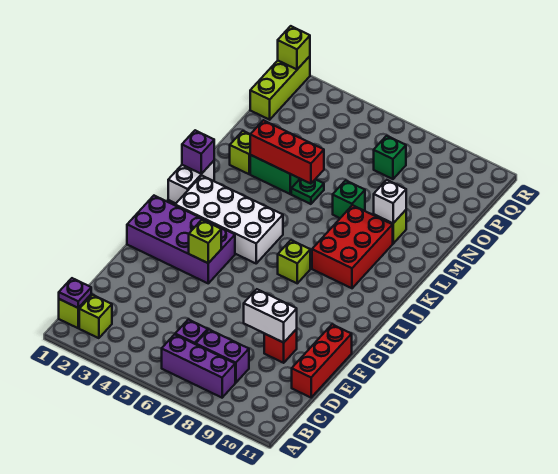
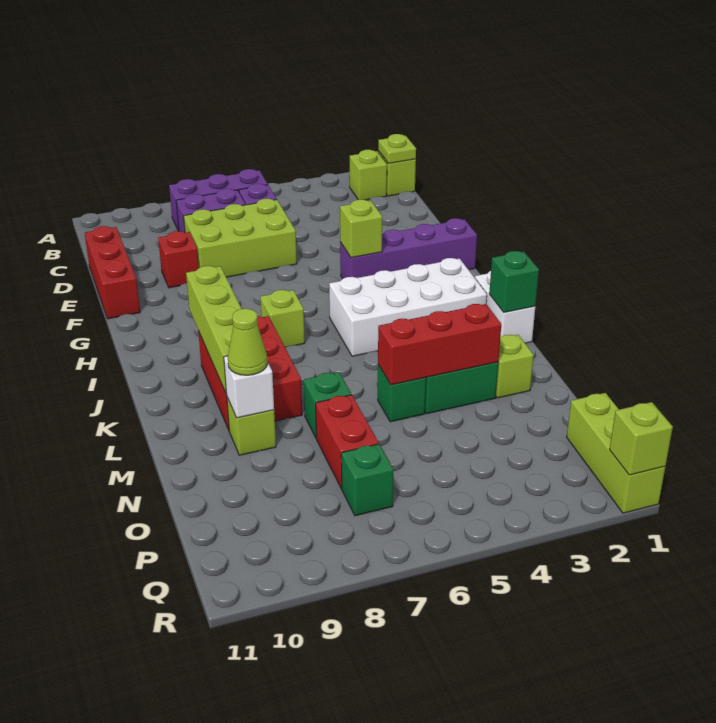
purple 1x1 plate [59,278,91,308] -> lime 1x1 plate [378,134,416,163]
none -> lime 2x3 brick [184,199,297,277]
white 1x2 brick [244,289,297,343] -> none
purple 2x4 brick [127,196,235,283] -> purple 1x4 brick [340,218,477,279]
none -> lime 1x4 brick [186,266,242,394]
purple 1x1 brick [182,130,214,174] -> green 1x1 brick [489,251,539,312]
green 1x1 plate [291,179,324,204] -> green 1x1 brick [378,365,426,422]
none -> lime 1x1 cone [228,309,268,375]
none -> red 1x2 brick [316,395,379,488]

